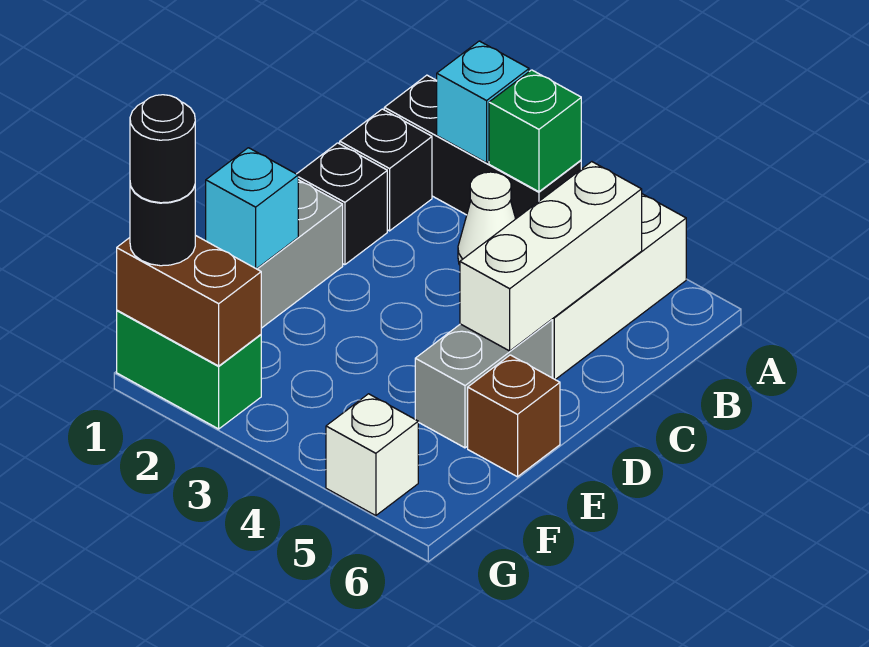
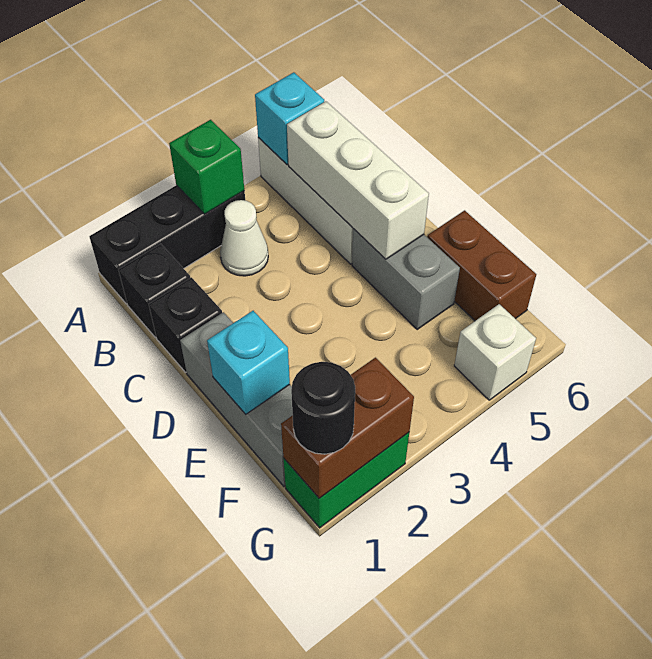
cyan 1x1 brick [437,41,529,163] -> cyan 1x1 brick moved to [255,72,324,165]
brown 1x1 brick [468,355,560,477] -> brown 1x2 brick [427,210,536,321]
black 1x1 round brick [130,95,195,203] -> none

